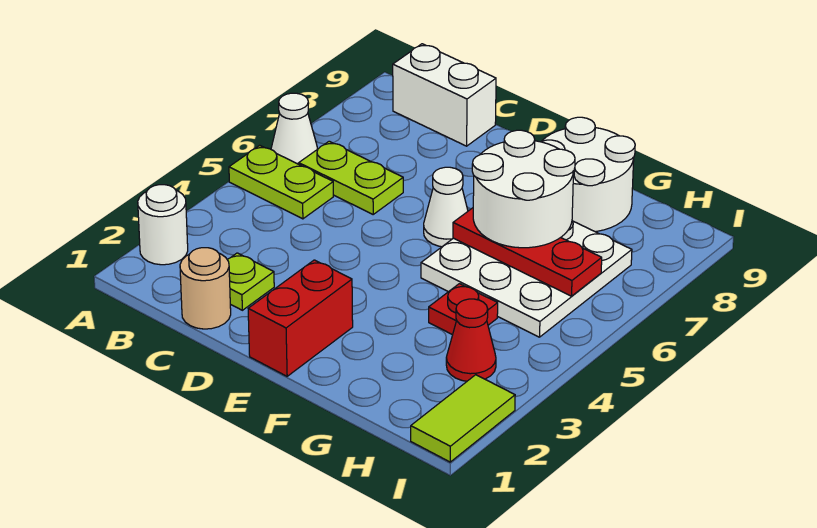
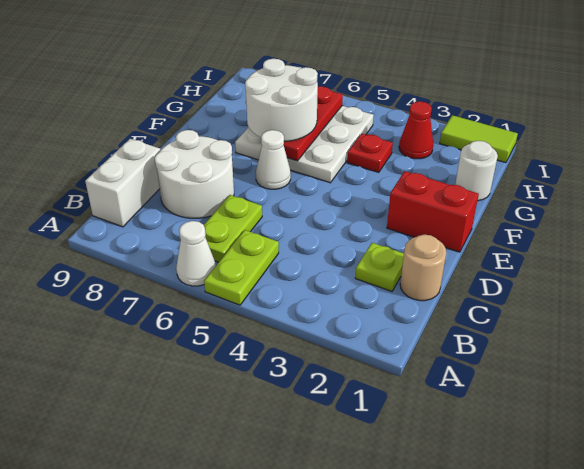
white 1x1 round brick [138,185,188,265] -> white 1x1 round brick moved to [455,141,498,201]
white 2x2 round brick [541,117,635,232] -> white 2x2 round brick moved to [155,130,234,218]

